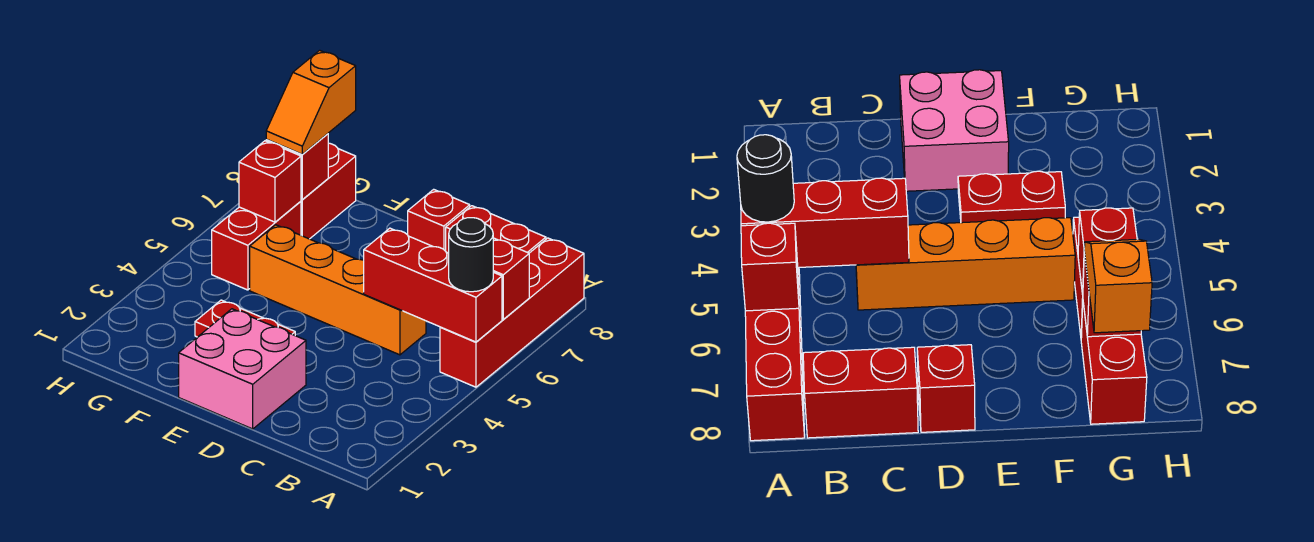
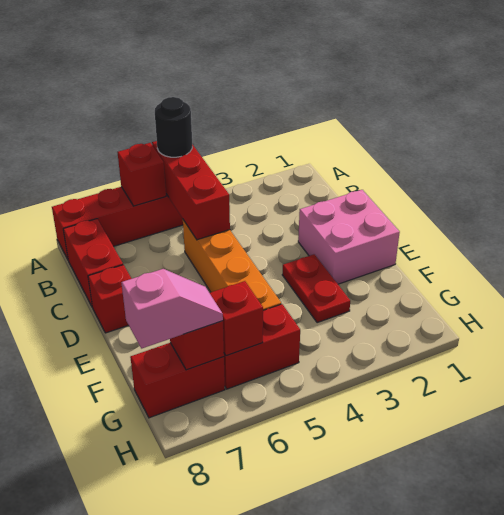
orange 1x2 slope [266,50,356,154] -> pink 1x2 slope [121,269,223,349]

